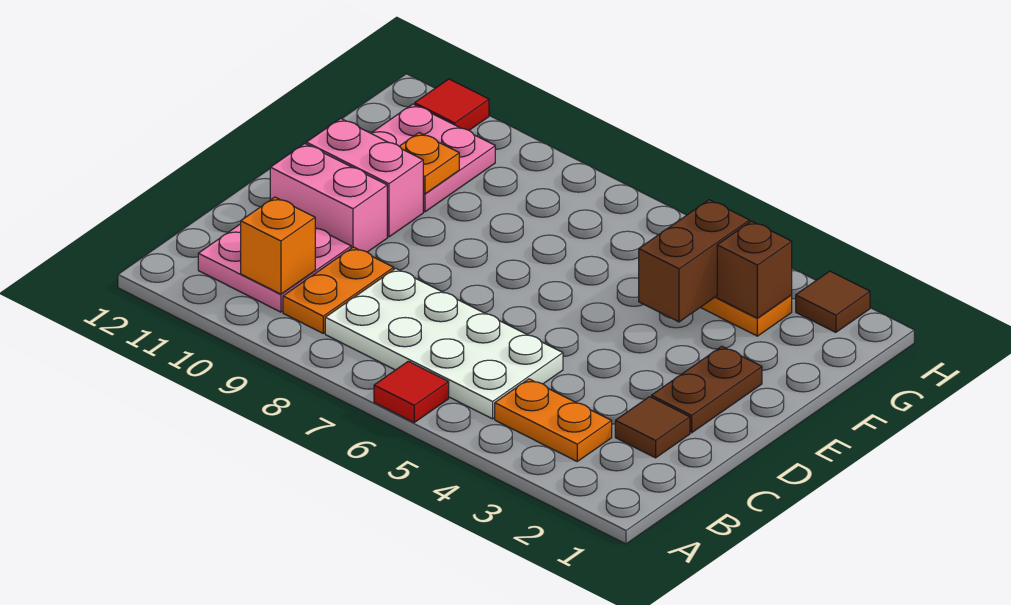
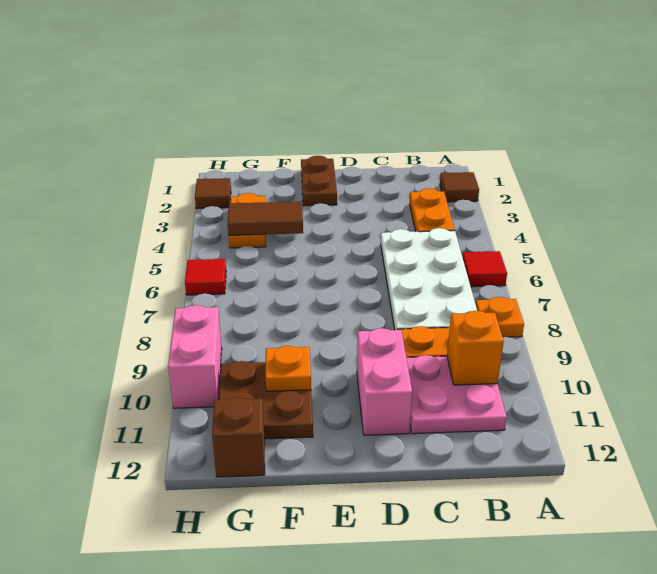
none -> orange 1x1 plate [476,297,524,337]
brown 1x1 tile [615,397,690,458] -> brown 1x1 tile moved to [440,172,479,202]
brown 1x2 plate [651,346,762,433] -> brown 1x2 plate turned to [301,156,337,206]
pink 1x2 brick [306,118,423,237] -> pink 1x2 brick moved to [168,305,222,408]
brown 1x2 brick [639,200,749,322] -> brown 1x2 tile [228,202,303,235]
pink 2x2 plate [371,104,495,212] -> brown 2x2 plate [219,361,313,439]
brown 1x1 brick [717,221,792,318] -> brown 1x1 brick moved to [212,398,265,477]
red 1x1 tile [415,79,489,130] -> red 1x1 tile moved to [185,259,226,295]

